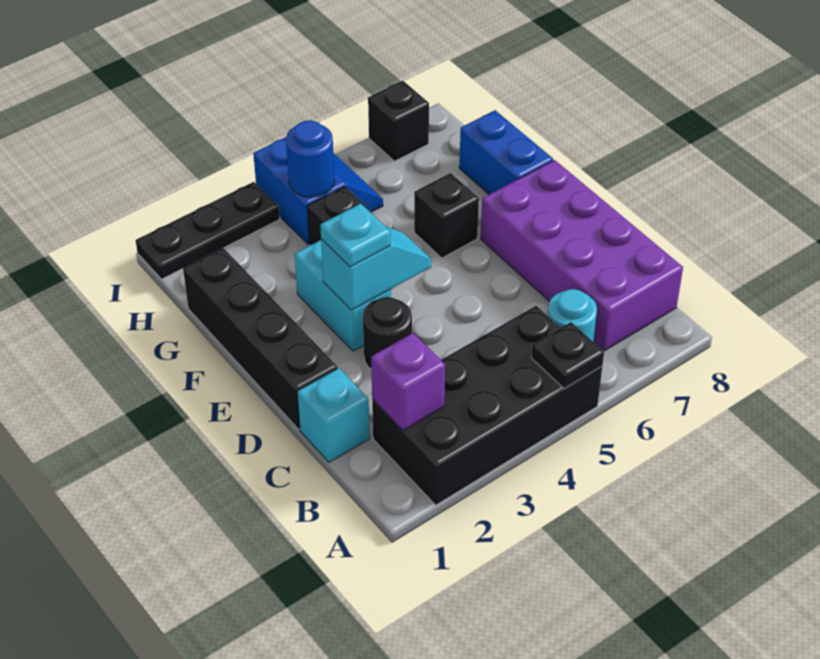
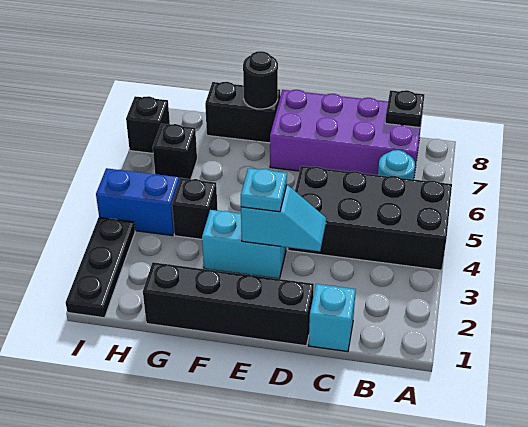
black 2x4 brick [372,306,602,505] -> black 2x4 brick turned to [288,166,452,270]
black 1x1 plate [531,322,604,389] -> black 1x1 plate moved to [385,90,424,127]
purple 1x1 brick [371,333,445,430] -> none
black 1x1 round brick [363,297,412,369] -> black 1x1 round brick moved to [243,51,278,109]
cyan 1x2 slope [321,226,432,310] -> cyan 1x2 slope turned to [241,185,326,251]
black 1x1 brick [414,173,479,258] -> black 1x1 brick moved to [153,124,197,179]
blue 1x2 brick [459,110,553,194] -> black 1x2 brick [205,82,280,143]
blue 1x1 round brick [286,121,335,197] -> none

